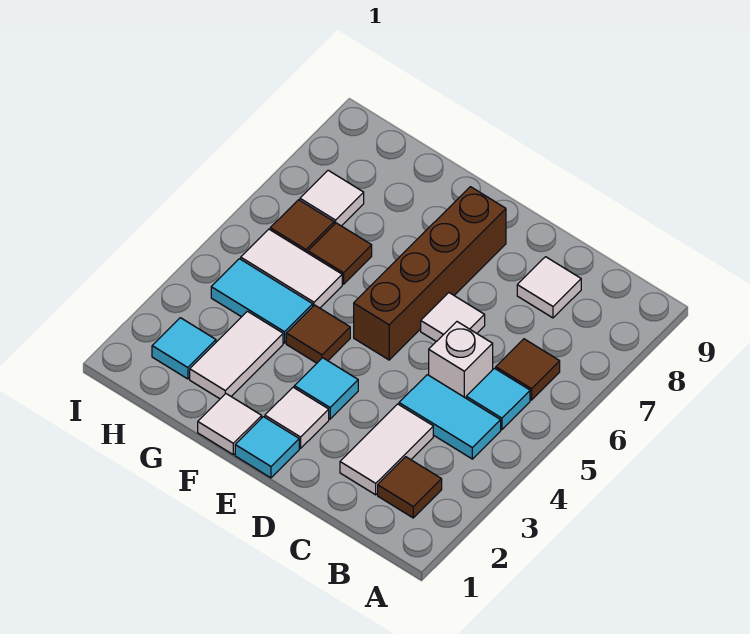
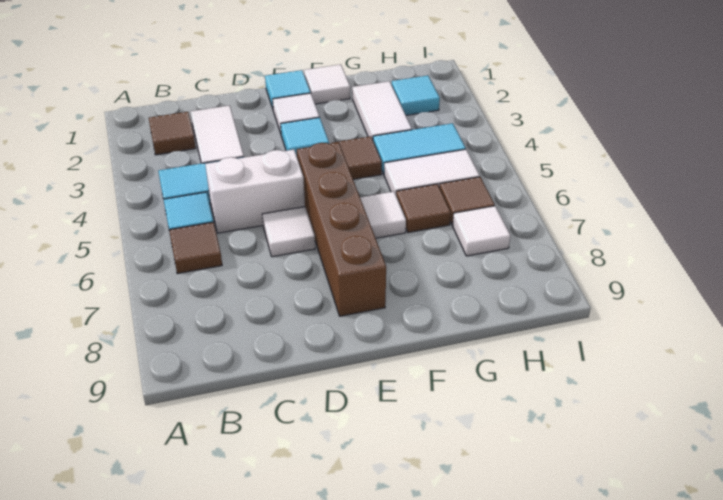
white 1x1 brick [429,322,493,398] -> white 1x2 brick [205,150,305,233]
white 1x1 tile [517,257,581,318] -> white 1x1 tile moved to [360,192,406,238]

